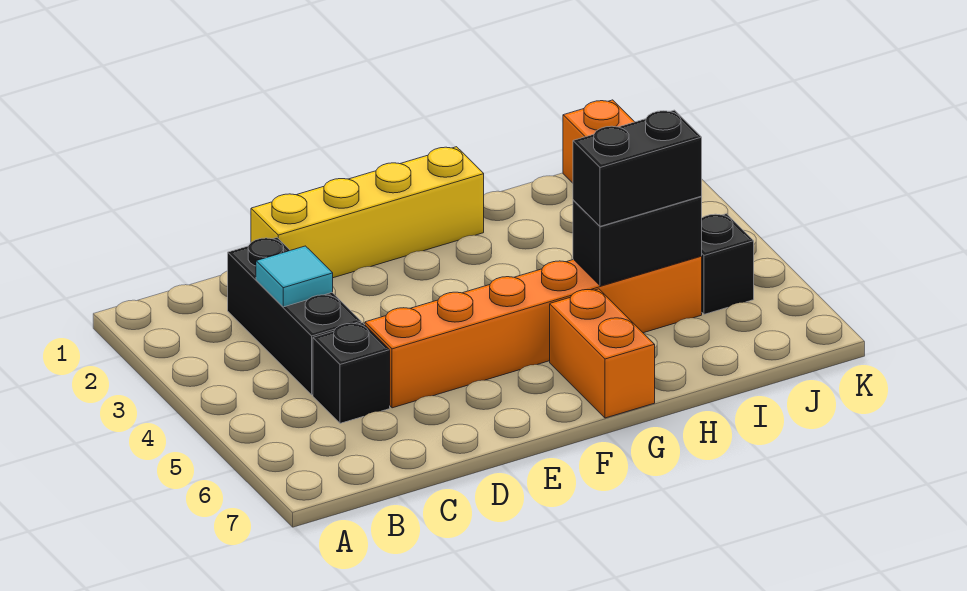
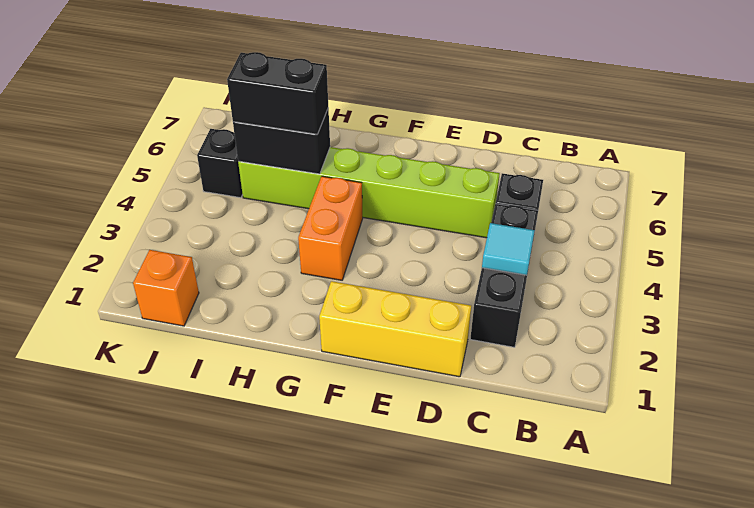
yellow 1x4 brick [251,147,484,278] -> yellow 1x3 brick [319,281,471,377]
orange 1x6 brick [365,256,702,408] -> lime 1x6 brick [238,147,500,238]
orange 1x2 brick [550,289,655,418] -> orange 1x2 brick moved to [298,176,363,280]

